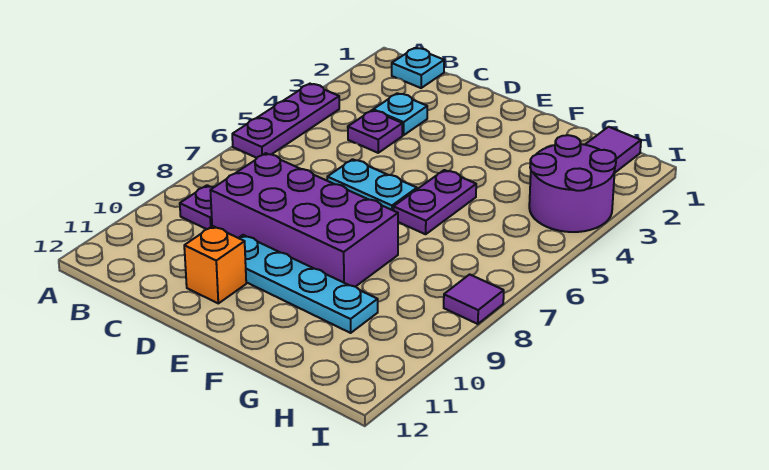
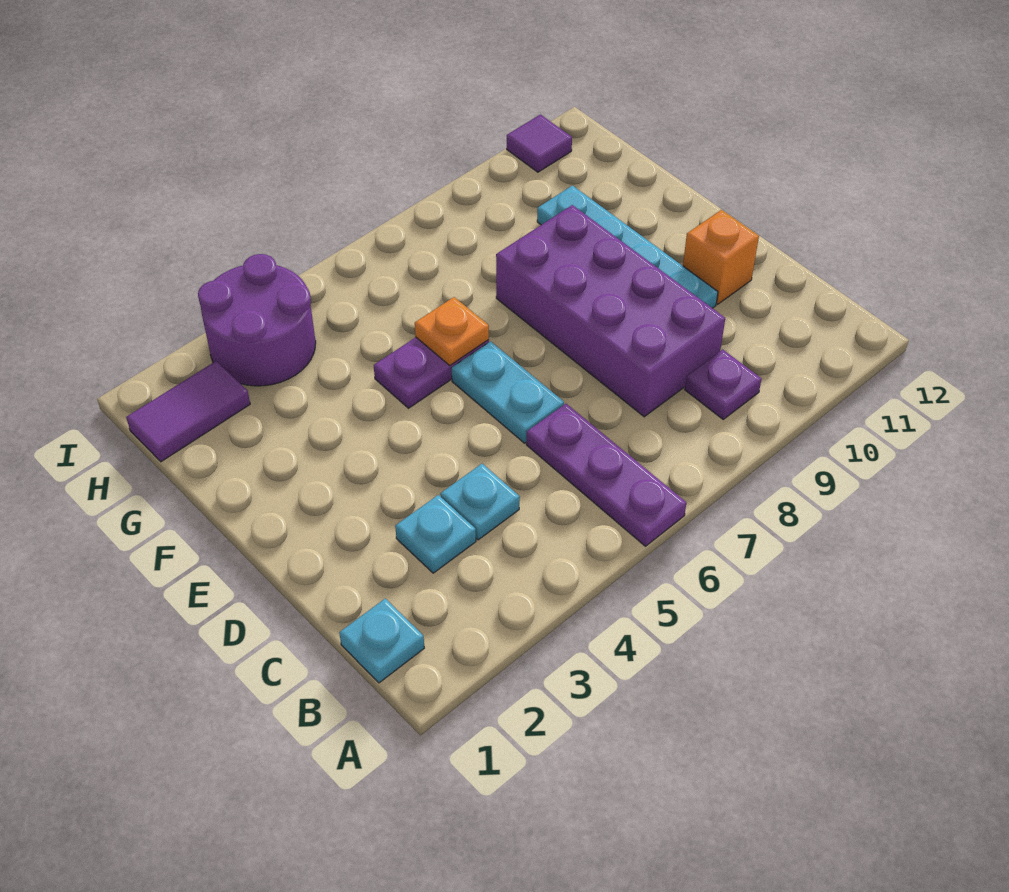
purple 1x3 plate [232,84,339,158] -> purple 1x3 plate turned to [526,404,686,546]
purple 1x1 plate [348,110,402,153] -> cyan 1x1 plate [440,464,520,540]
none -> orange 1x1 plate [415,297,489,365]
purple 1x1 tile [444,274,504,324] -> purple 1x1 tile moved to [507,115,572,172]

